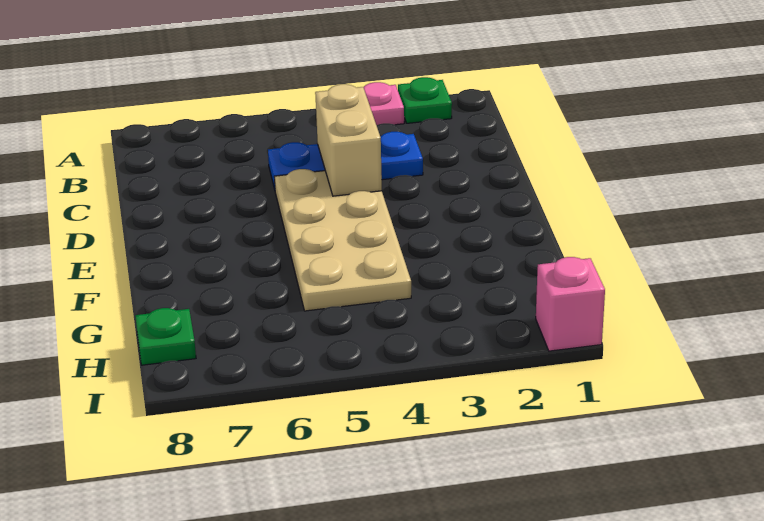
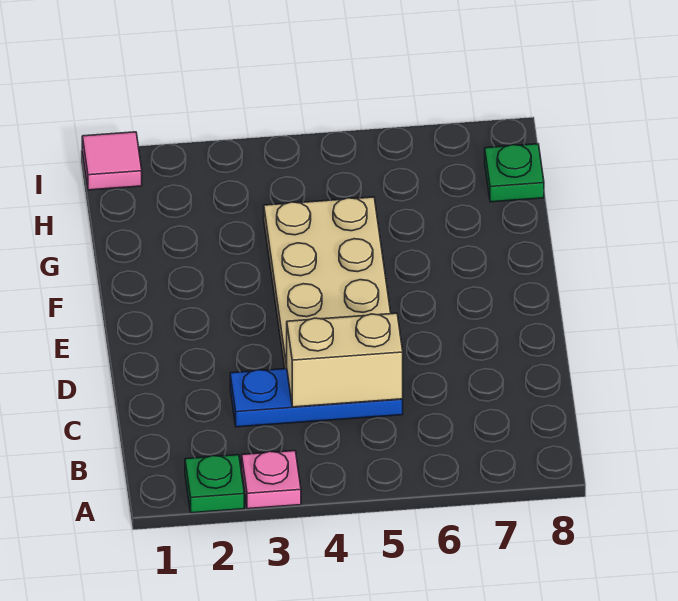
tan 1x2 brick [315,84,382,196] -> tan 1x2 brick turned to [287,313,403,407]
pink 1x1 brick [536,257,605,351] -> pink 1x1 tile [82,132,142,190]

